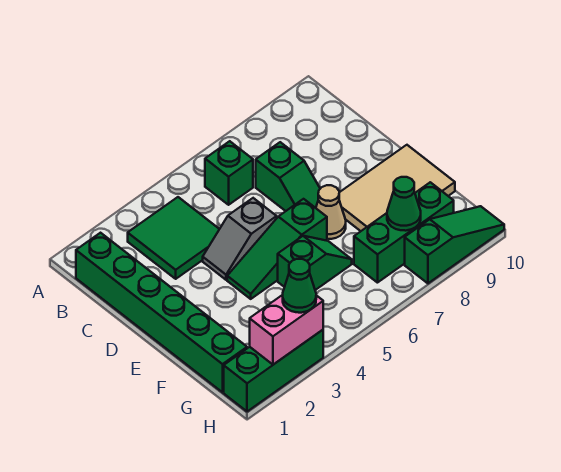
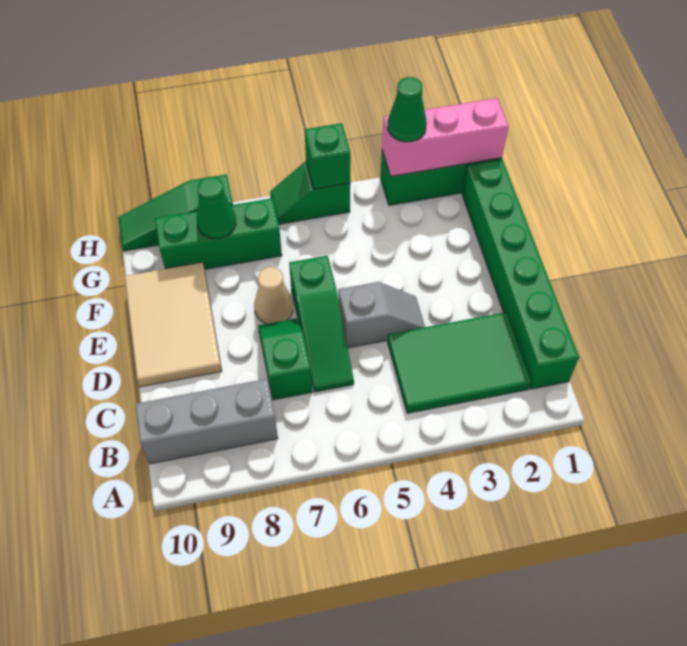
green 2x2 tile [128,197,219,279] -> green 2x3 tile [388,312,531,413]
green 1x1 brick [205,141,253,205] -> green 1x1 brick moved to [305,123,350,189]
none -> grey 1x3 brick [136,379,278,464]
green 1x3 slope [227,199,327,299] -> green 1x3 slope turned to [289,256,354,392]
tan 2x3 tile [339,145,455,231] -> tan 2x3 tile turned to [125,262,222,387]
green 1x2 slope [278,236,352,290] -> green 1x2 slope moved to [270,161,350,224]
pink 1x2 brick [250,295,323,365] -> pink 1x3 brick [382,98,509,176]

